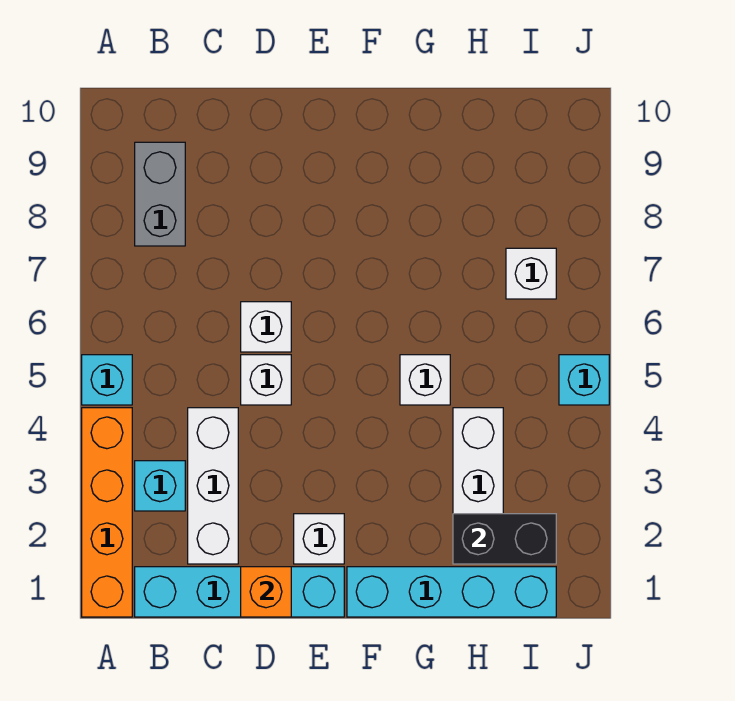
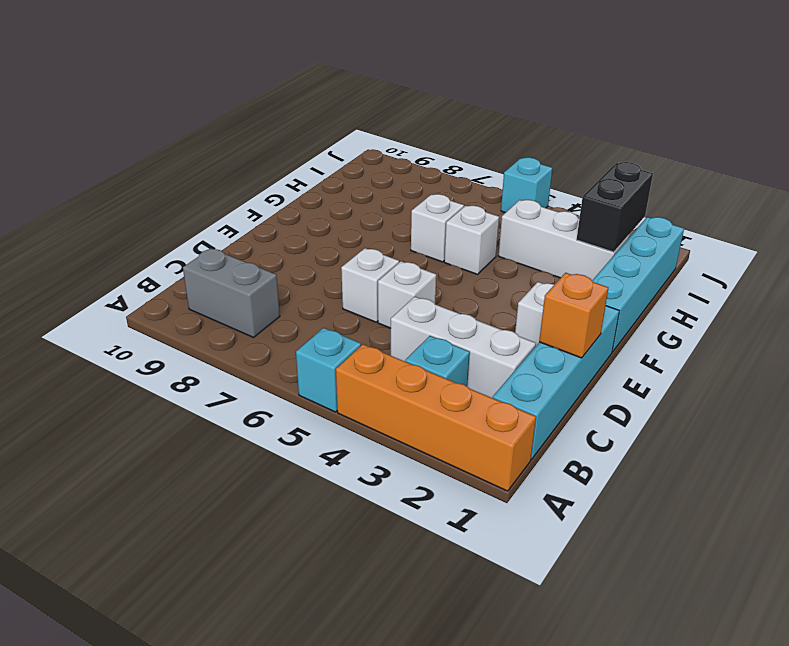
white 1x1 brick [506,248,556,299] -> white 1x1 brick moved to [411,194,464,262]

